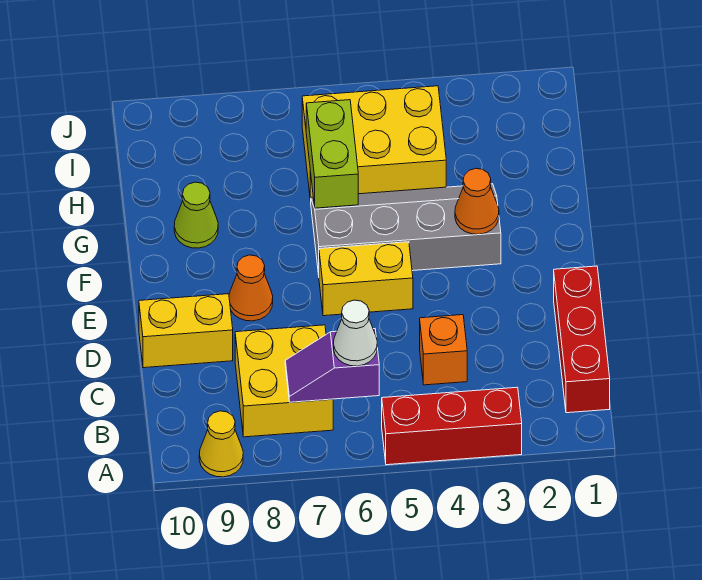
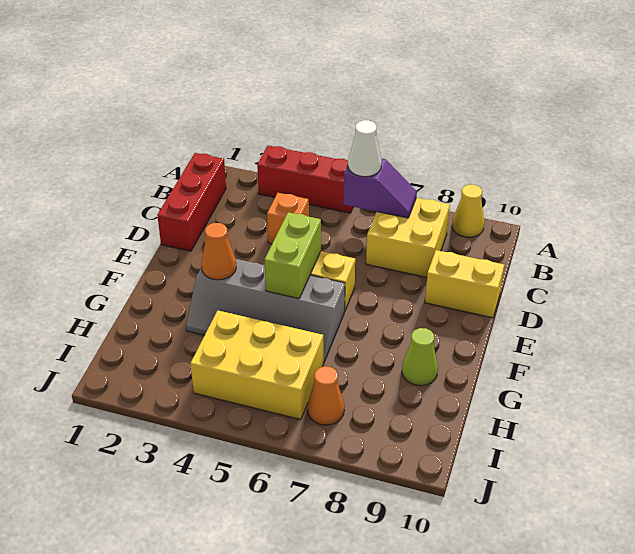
orange 1x1 cone [229,255,273,321] -> orange 1x1 cone moved to [307,366,344,425]
lime 1x2 brick [306,100,358,208] -> lime 1x2 brick moved to [265,212,321,299]

